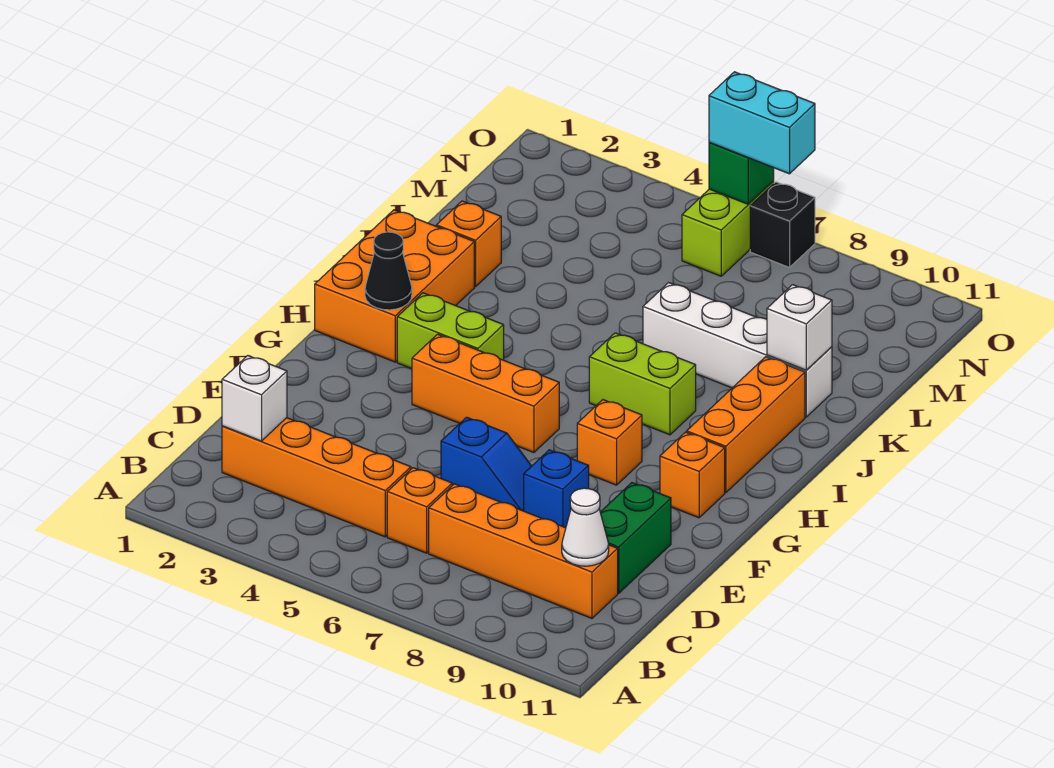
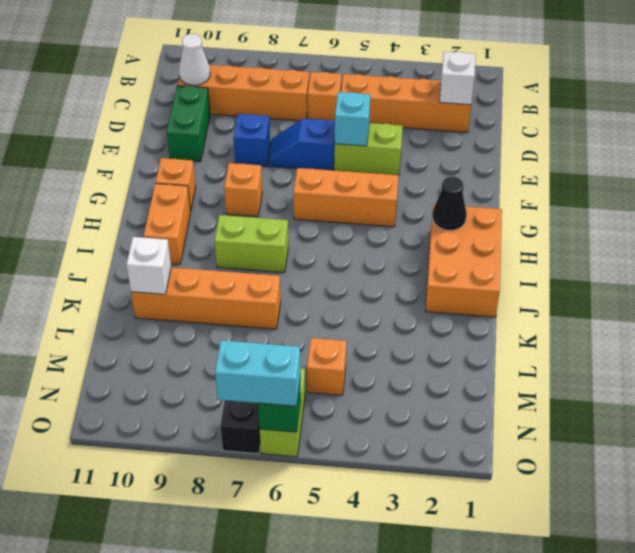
none -> cyan 1x1 brick [335,92,370,146]
lime 1x2 brick [397,293,504,369] -> lime 1x2 brick moved to [334,123,403,176]
orange 1x3 brick [687,357,805,493] -> orange 1x2 brick [144,184,191,264]
orange 1x1 brick [436,201,501,287] -> orange 1x1 brick moved to [307,338,346,395]
white 1x4 brick [643,283,832,417] -> orange 1x4 brick [131,267,281,329]

